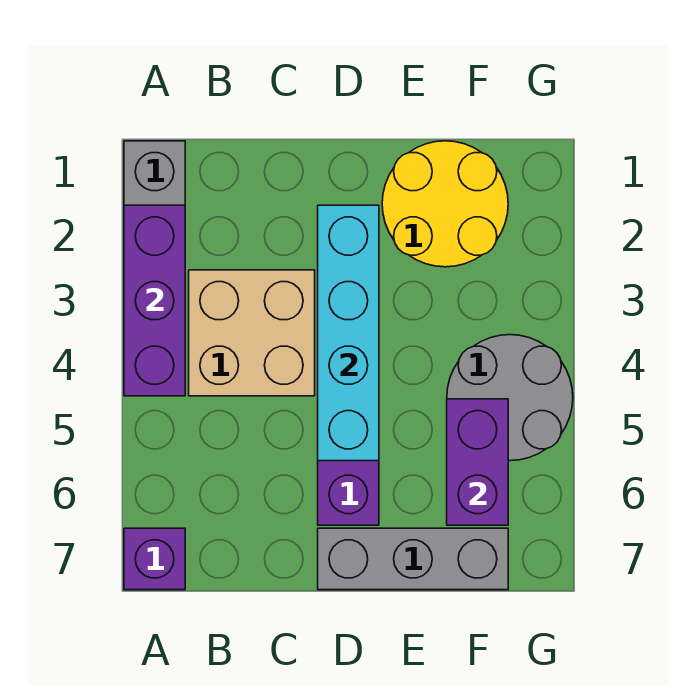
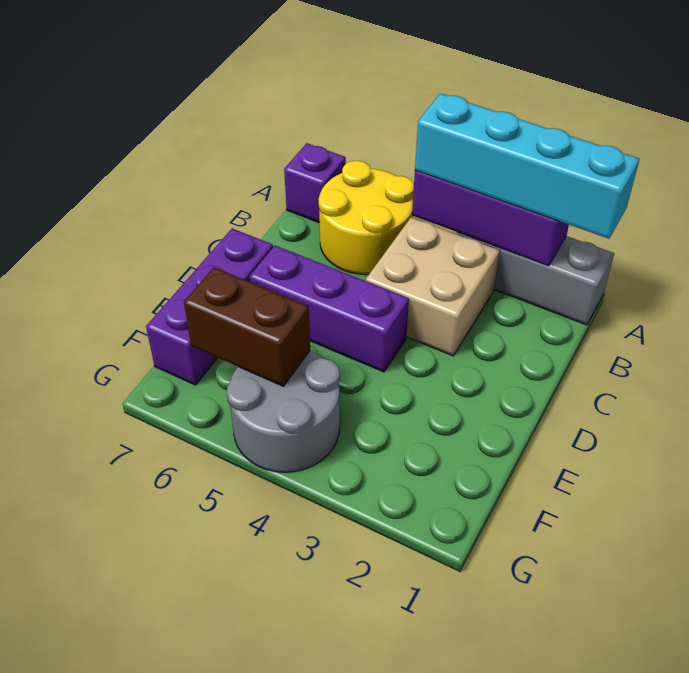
cyan 1x4 brick [318,205,379,461] -> cyan 1x4 brick moved to [415,93,639,239]
grey 1x3 brick [318,528,508,590] -> purple 1x3 brick [146,228,273,385]
yellow 2x2 round brick [382,141,508,267] -> yellow 2x2 round brick moved to [319,161,414,275]
purple 1x2 brick [447,399,508,525] -> brown 1x2 brick [184,267,310,386]

